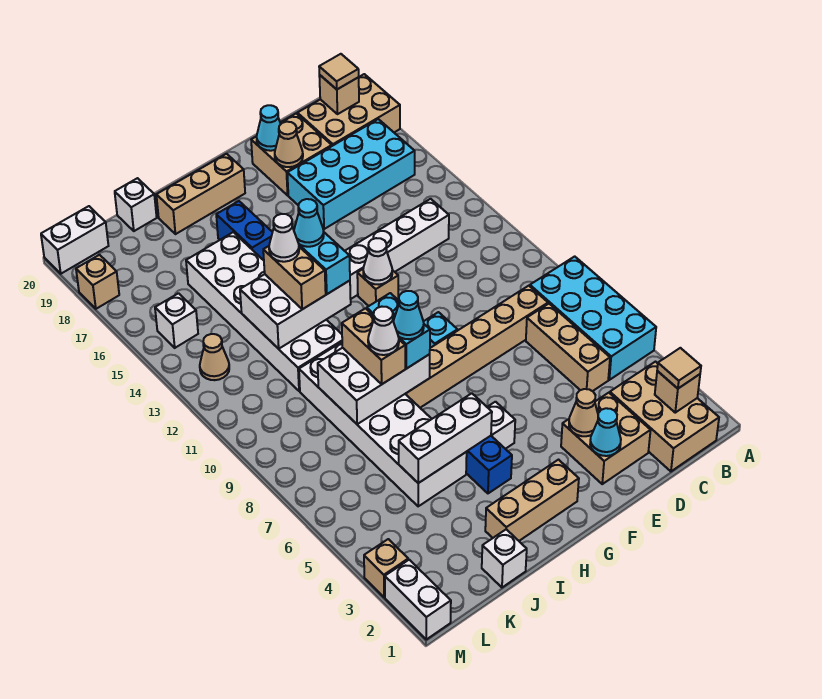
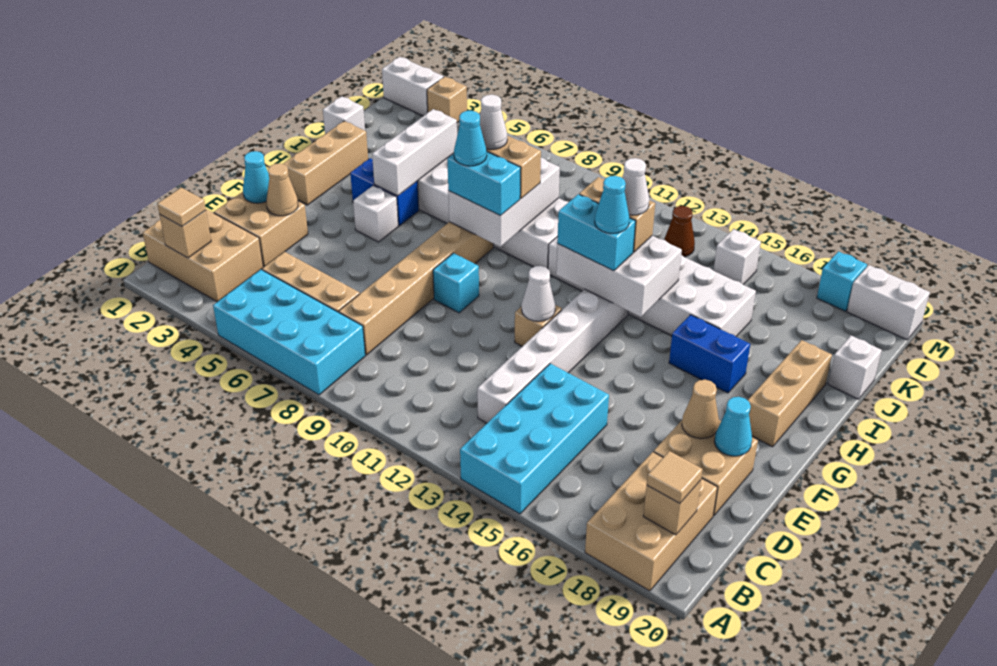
cyan 2x4 brick [287,119,415,229] -> cyan 2x4 brick moved to [460,364,609,514]
white 2x3 brick [240,274,351,349] -> white 2x3 brick turned to [556,236,682,317]
tan 1x1 cone [200,334,229,380] -> brown 1x1 cone [664,206,695,257]
white 1x2 brick [41,206,108,274] -> white 1x2 brick turned to [847,265,930,340]
tan 1x1 brick [76,255,119,309] -> cyan 1x1 brick [817,251,867,311]

